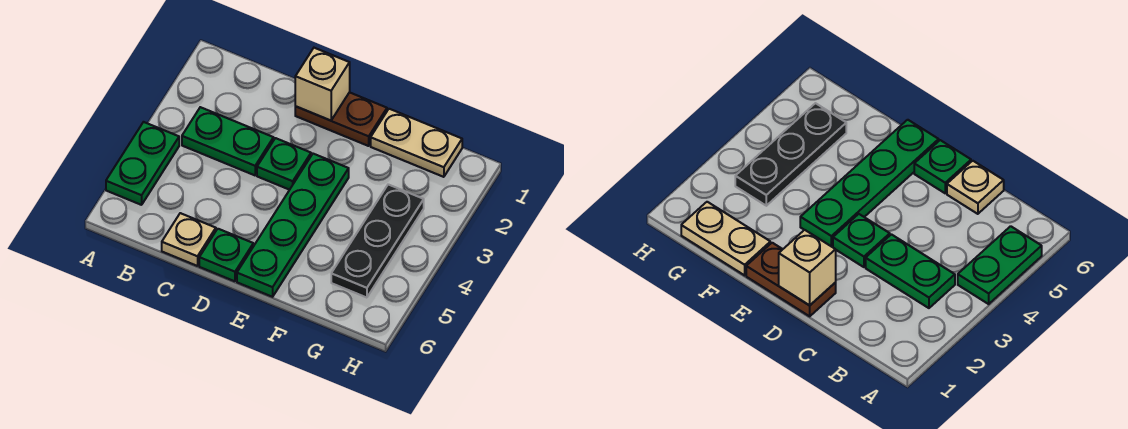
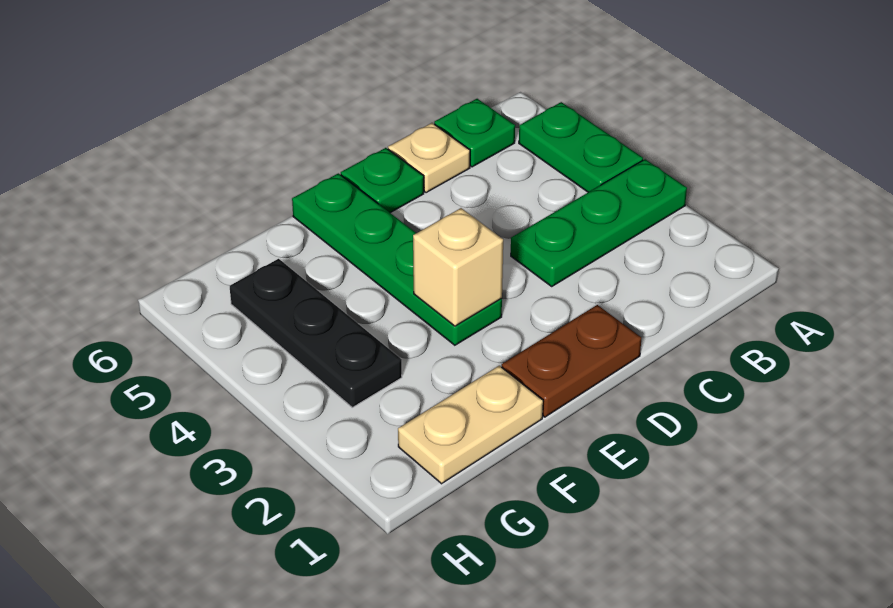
green 1x2 plate [182,107,274,175] -> green 1x3 plate [511,159,687,286]
tan 1x1 brick [295,48,350,121] -> tan 1x1 brick moved to [413,208,503,326]
green 1x1 plate [257,138,311,190] -> green 1x1 plate moved to [434,99,515,167]

